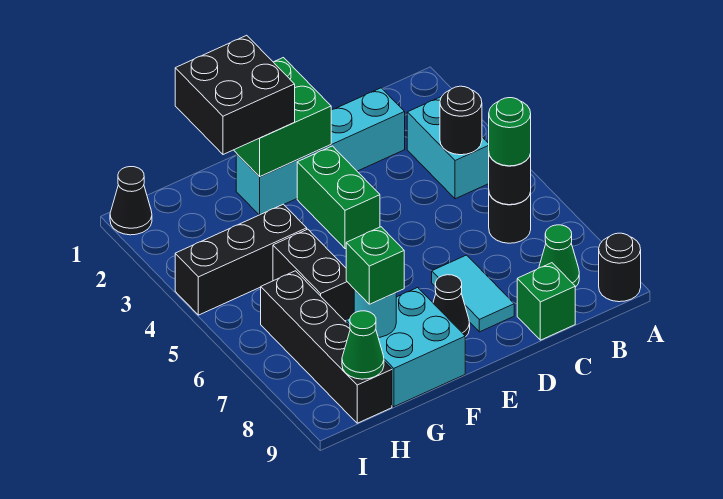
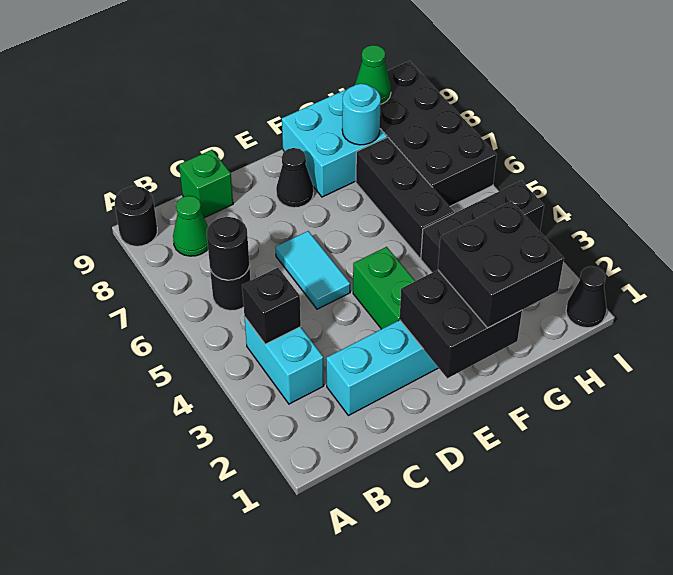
black 1x1 round brick [440,86,482,155] -> black 1x1 brick [242,268,301,344]
green 1x1 round brick [489,98,531,166] -> none
cyan 1x2 tile [432,255,514,332] -> cyan 1x2 tile moved to [275,231,350,309]
green 2x2 brick [234,58,331,177] -> black 2x2 brick [400,270,522,378]
black 1x2 brick [273,229,354,321] -> black 1x3 brick [356,137,454,258]
green 1x1 brick [346,227,404,304] -> none
black 1x4 brick [261,271,392,423] -> black 2x4 brick [380,61,497,207]

